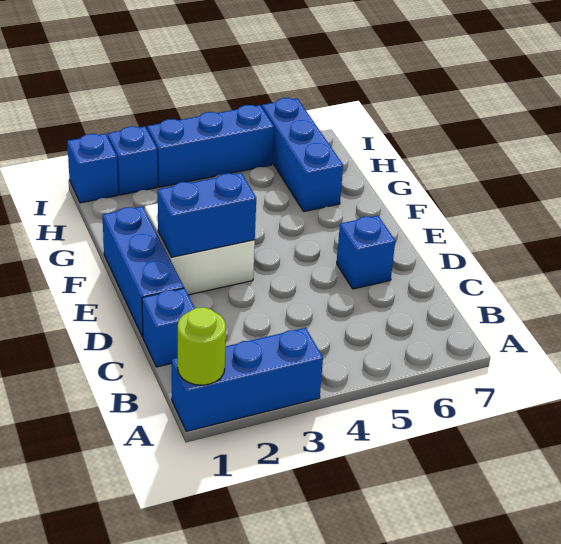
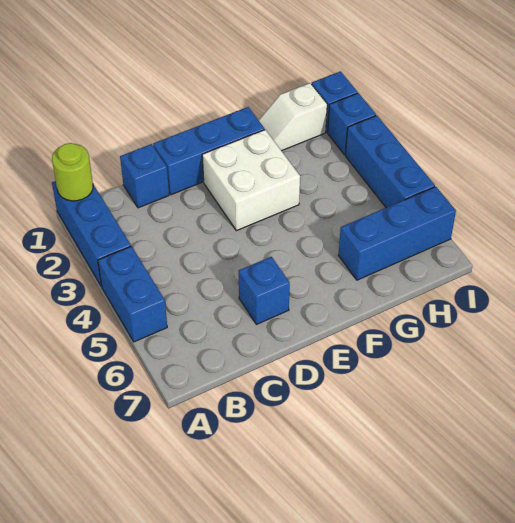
blue 1x2 brick [157,173,256,257] -> blue 1x2 brick moved to [98,246,167,342]
none -> white 1x2 slope [259,83,327,151]

